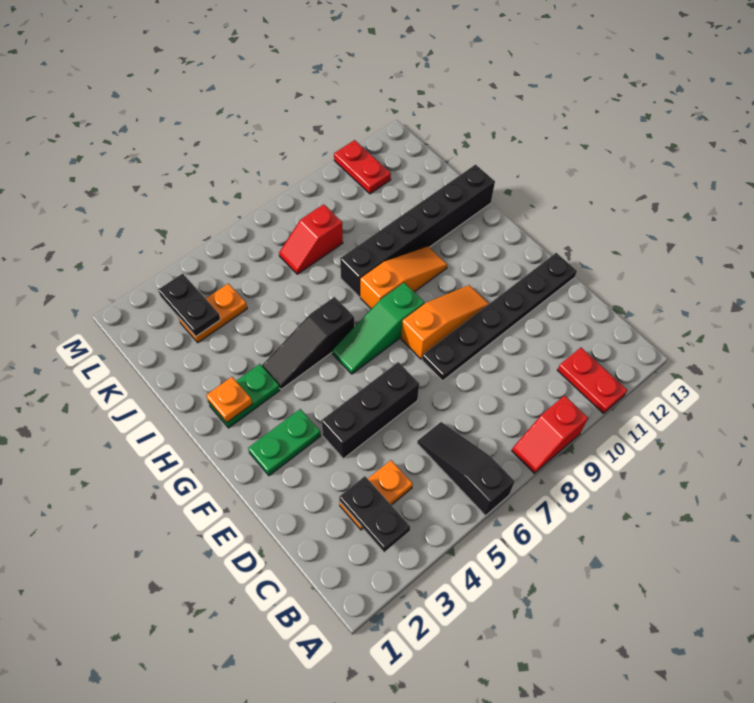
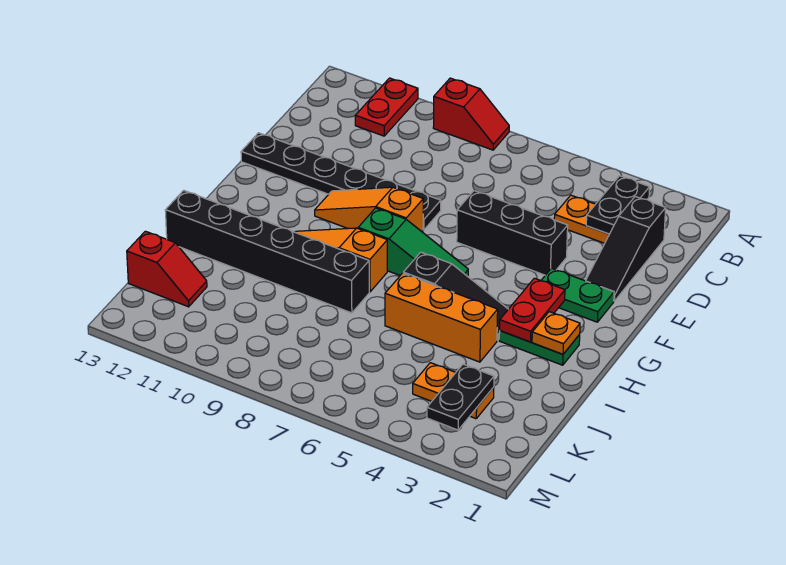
black 1x3 slope [417,422,515,516] -> black 1x3 slope moved to [586,197,666,301]
none -> orange 1x3 brick [385,273,498,362]
red 1x2 slope [279,204,343,274] -> red 1x2 slope moved to [127,231,207,307]
red 1x2 plate [334,140,391,194] -> red 1x2 plate moved to [500,278,565,342]

